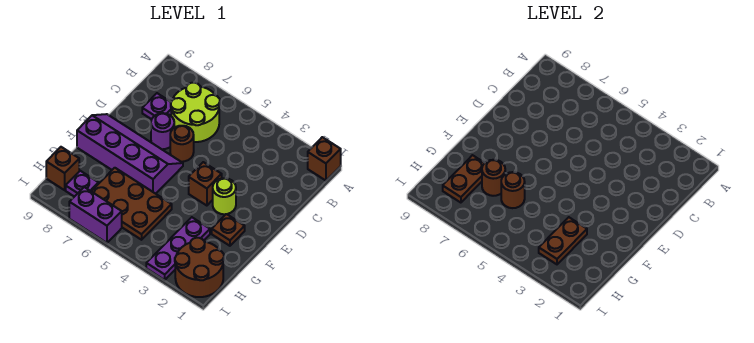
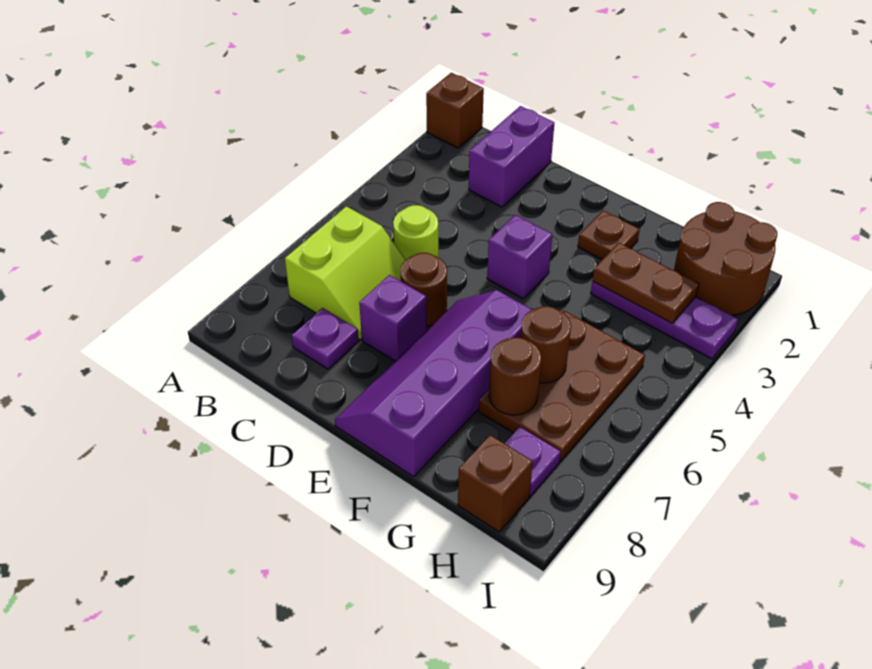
lime 2x2 round brick [171,83,220,142] -> lime 2x2 slope [285,206,405,340]
purple 1x1 round brick [151,113,174,149] -> purple 1x1 brick [359,275,427,361]
lime 1x1 round brick [213,178,236,214] -> lime 1x1 round brick moved to [393,205,438,260]
brown 1x1 brick [189,162,222,206] -> purple 1x1 brick [487,215,552,299]
brown 1x2 plate [443,155,484,203] -> none
purple 1x2 brick [69,187,122,243] -> purple 1x2 brick moved to [469,106,554,207]

